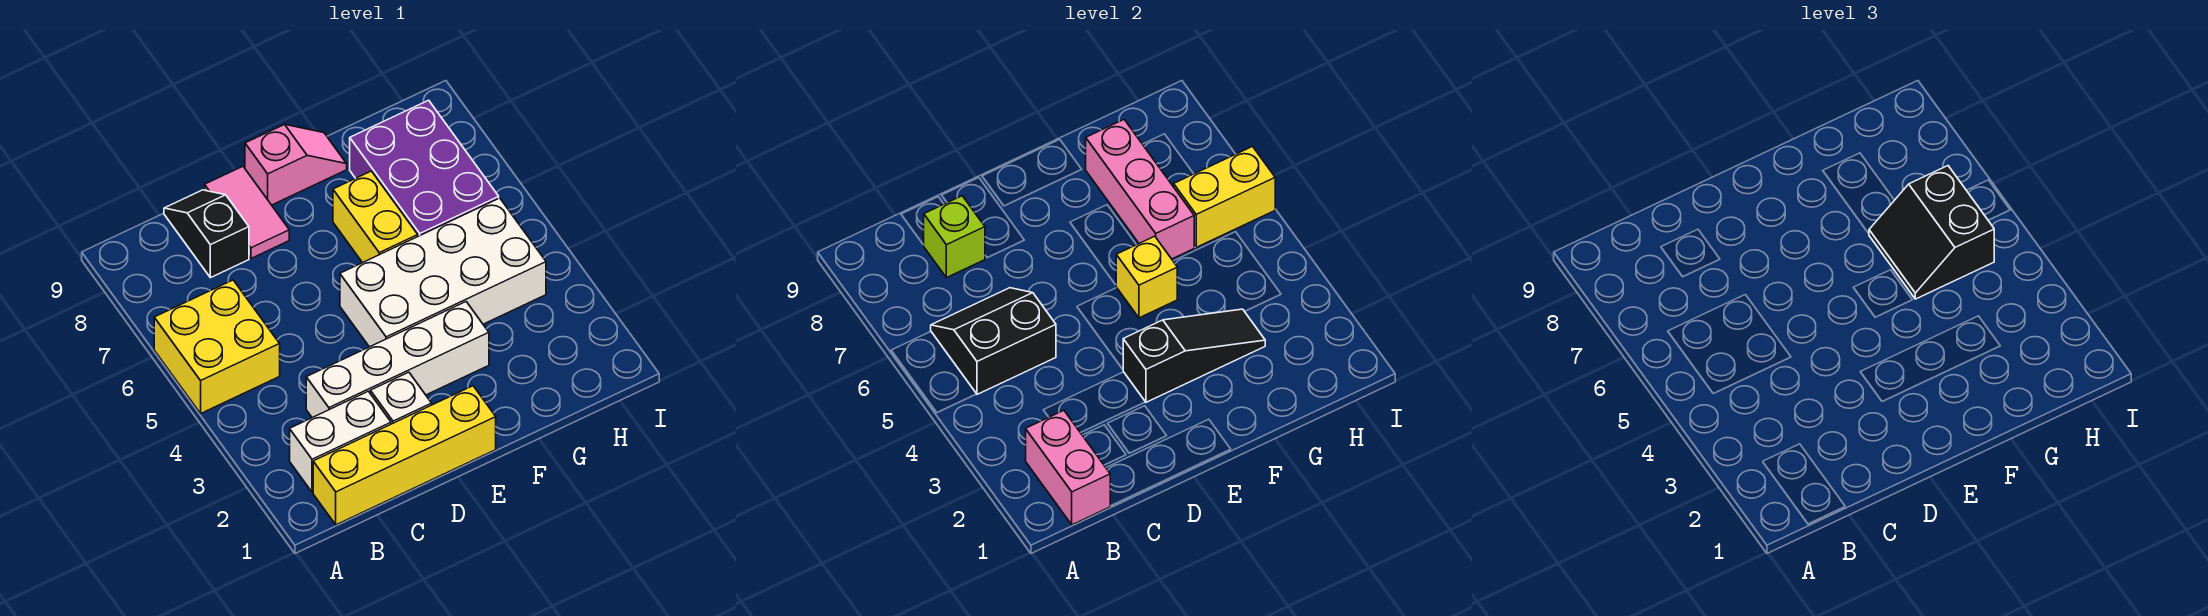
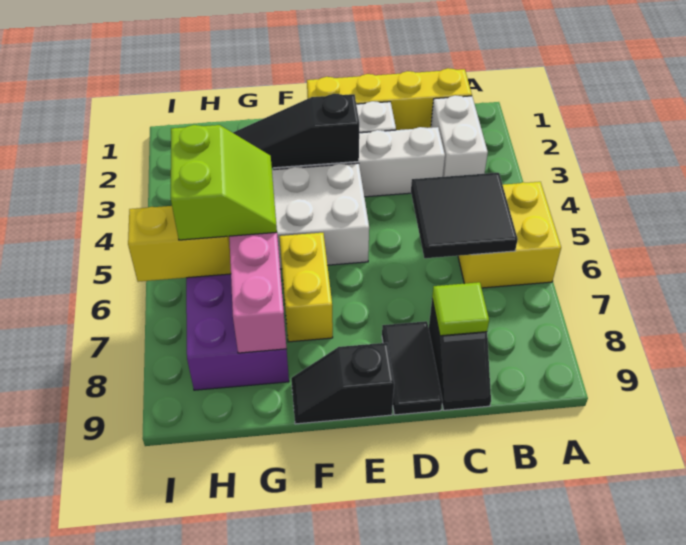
pink 1x2 brick [1026,411,1110,525] -> none
white 1x2 brick [290,391,391,492] -> white 1x2 brick turned to [431,95,488,177]
black 2x2 slope [931,288,1056,394] -> black 2x2 tile [411,173,518,258]
lime 1x1 brick [924,196,985,278] -> lime 1x1 tile [432,282,489,336]
pink 1x2 tile [205,166,289,258] -> black 1x2 tile [382,321,442,415]
pink 1x2 slope [245,124,347,205] -> black 1x2 slope [291,343,394,424]
yellow 1x1 brick [1116,236,1177,318] -> none
black 2x2 slope [1869,166,1994,299] -> lime 2x2 slope [171,125,277,240]

